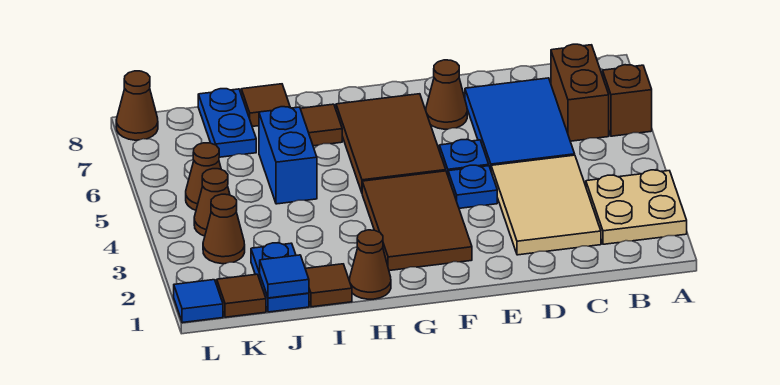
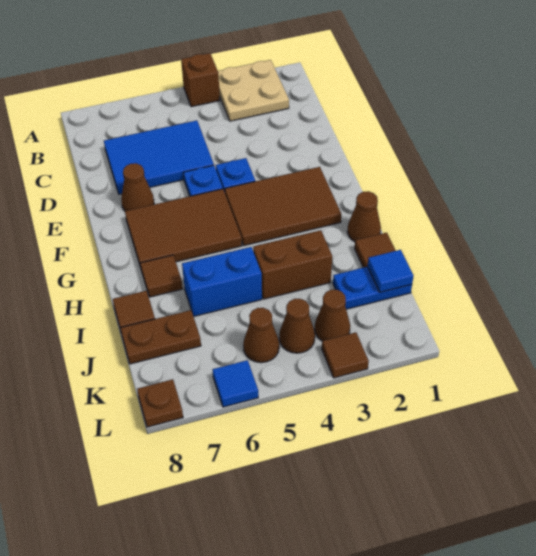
brown 1x1 brick [603,65,652,136] -> brown 1x1 brick moved to [181,53,220,107]
brown 1x2 brick [551,44,609,141] -> brown 1x2 brick moved to [253,230,332,299]
tan 2x3 tile [491,155,601,255] -> none
blue 1x2 plate [198,89,256,157] -> brown 1x2 plate [120,310,201,364]
brown 1x1 tile [217,274,266,317] -> brown 1x1 tile moved to [322,332,369,378]
blue 1x1 tile [174,280,223,323] -> blue 1x1 tile moved to [213,360,258,407]
brown 1x1 cone [116,71,158,140] -> brown 1x1 plate [137,379,183,427]

